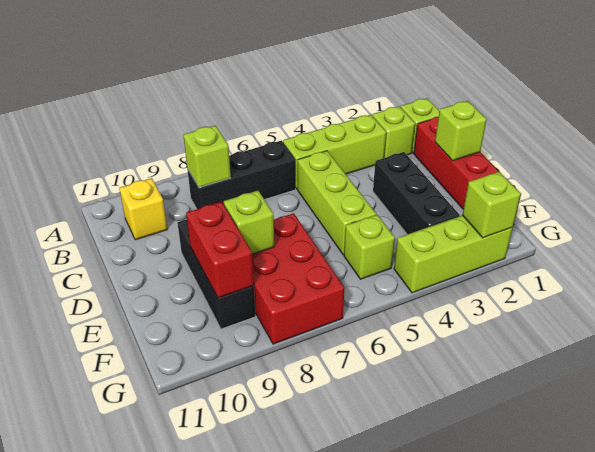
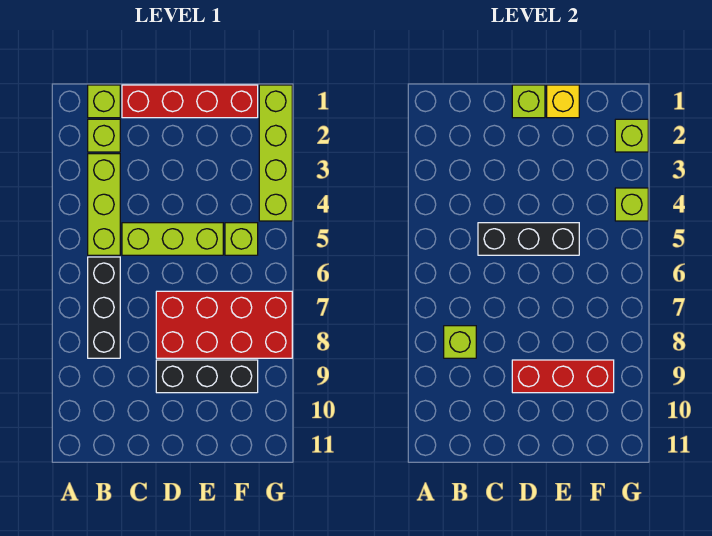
yellow 1x1 brick [119,178,167,240] -> yellow 1x1 brick moved to [547,85,579,118]
black 1x3 brick [373,152,460,234] -> black 1x3 brick moved to [478,223,579,255]
red 2x3 brick [252,213,344,344] -> red 2x4 brick [156,291,292,358]
lime 1x1 brick [224,191,274,254] -> lime 1x1 brick moved to [615,188,648,221]
red 1x2 brick [186,202,254,298] -> red 1x3 brick [512,360,614,393]
lime 1x3 brick [394,215,512,293] -> lime 1x4 brick [259,85,292,221]

